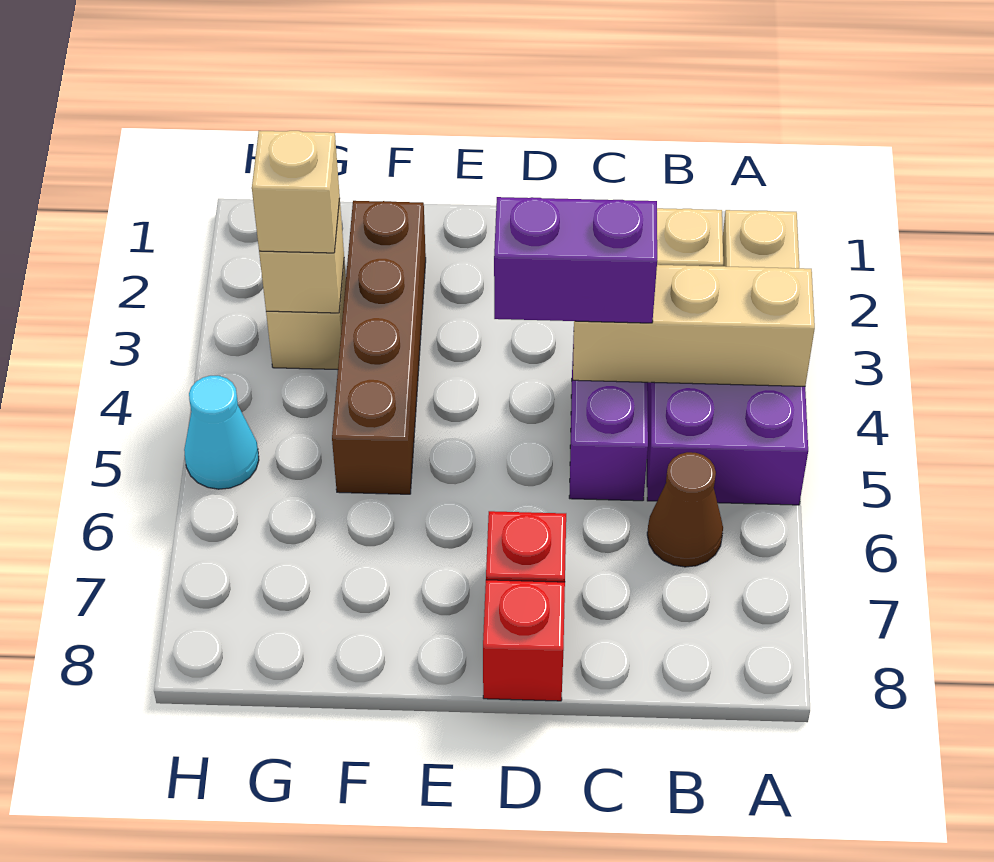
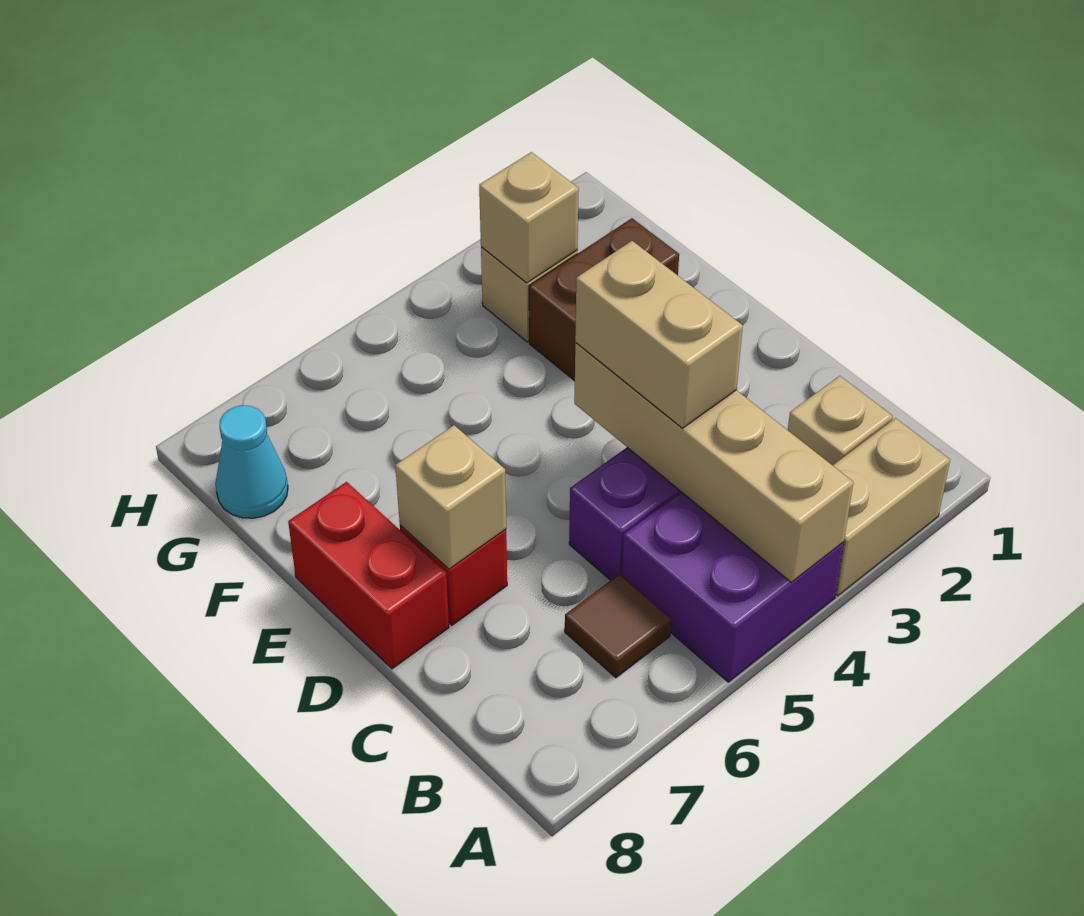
tan 1x3 brick [573,265,815,386] -> tan 1x4 brick [574,343,853,582]
brown 1x1 cone [647,452,723,567] -> brown 1x1 tile [565,574,671,678]
purple 1x2 brick [494,197,657,323] -> tan 1x2 brick [575,241,743,428]
red 1x1 brick [483,580,565,701] -> red 1x2 brick [288,482,449,669]
brown 1x4 brick [332,201,426,494] -> brown 1x2 brick [529,218,679,381]
tan 1x1 brick [252,131,340,253] -> tan 1x1 brick moved to [395,425,506,569]
cyan 1x1 cone [184,376,259,489] -> cyan 1x1 cone moved to [215,405,288,518]

